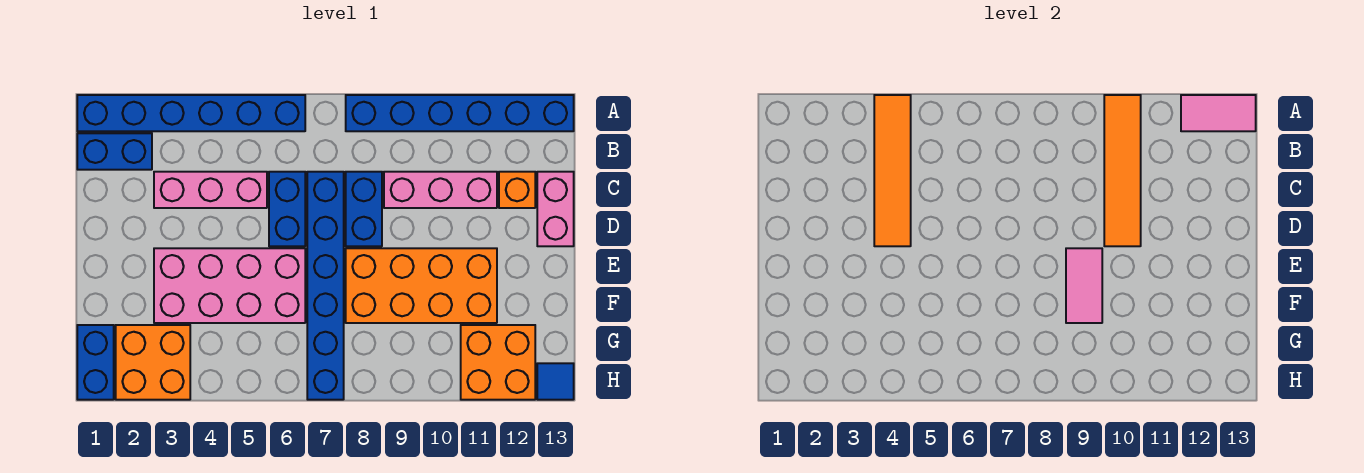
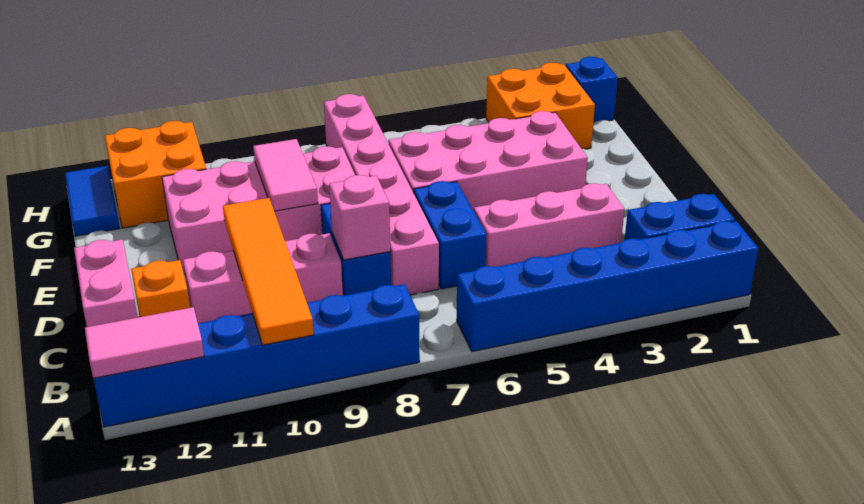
orange 1x4 tile [874,95,911,246] -> none
blue 1x6 brick [307,172,344,400] -> pink 1x6 brick [324,94,439,295]
none -> pink 1x1 brick [329,175,390,260]
orange 2x4 brick [346,248,497,323] -> pink 2x4 brick [162,146,355,274]
blue 1x2 brick [77,325,114,400] -> blue 1x1 brick [566,57,618,123]
blue 1x1 tile [537,363,574,400] -> blue 1x2 tile [65,166,120,236]

